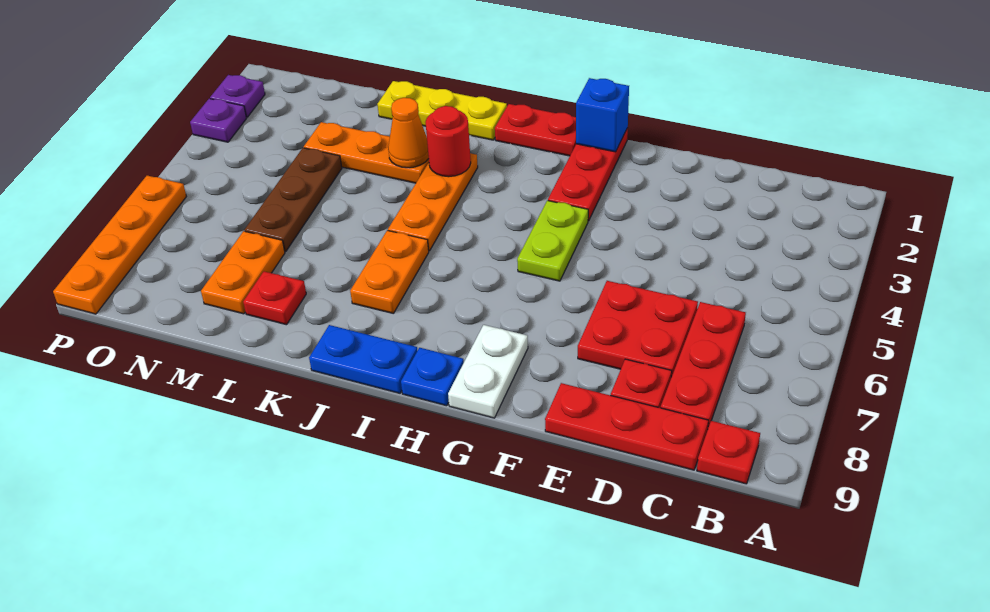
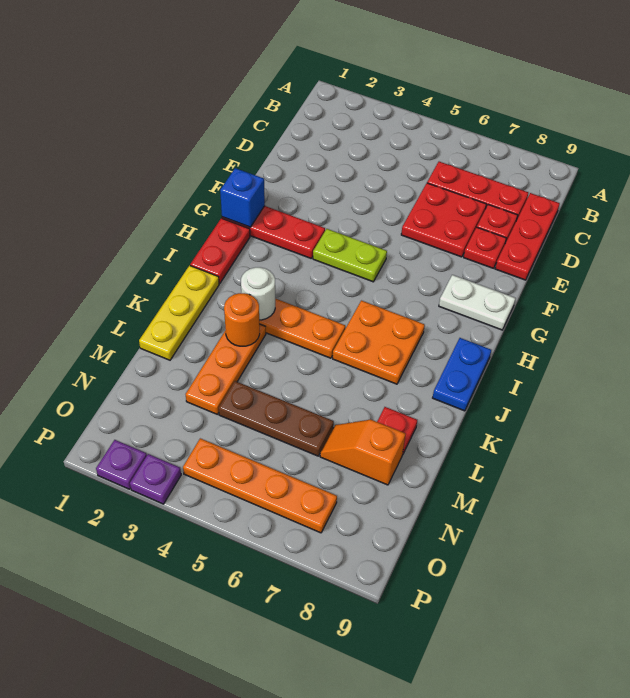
red 1x1 plate [697,421,760,484] -> red 1x1 plate moved to [464,227,506,268]
blue 1x1 plate [401,348,464,406] -> none
red 1x1 round brick [425,106,471,177] -> white 1x1 round brick [241,267,275,320]
orange 1x2 plate [350,230,429,314] -> orange 2x2 plate [333,301,425,384]
orange 1x1 cone [388,98,429,168] -> orange 1x1 round brick [224,293,260,346]
orange 1x2 plate [201,231,285,314] -> orange 1x2 slope [320,420,405,485]
orange 1x4 plate [53,176,186,314] -> orange 1x4 plate moved to [183,438,337,533]

